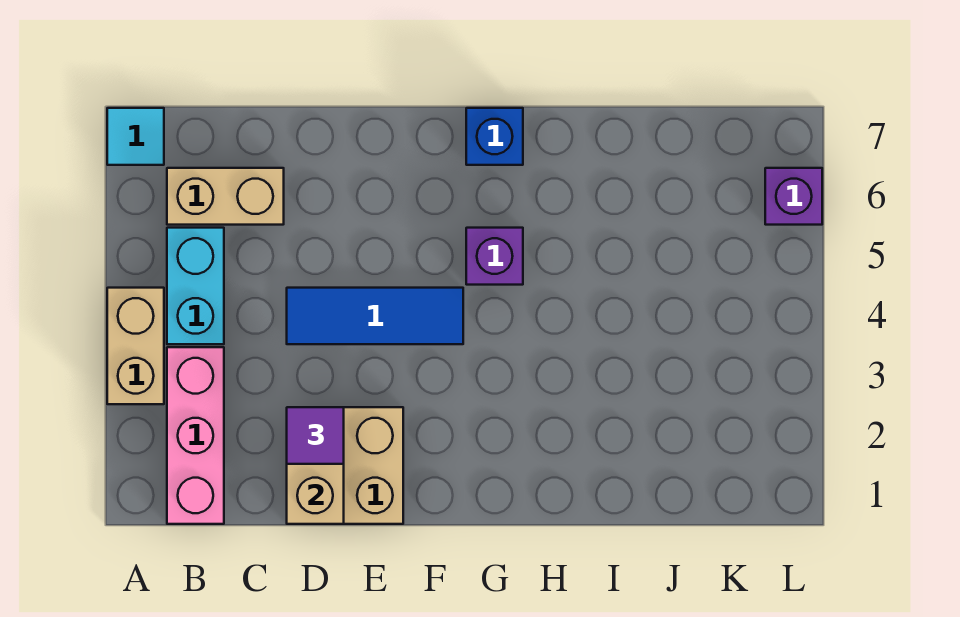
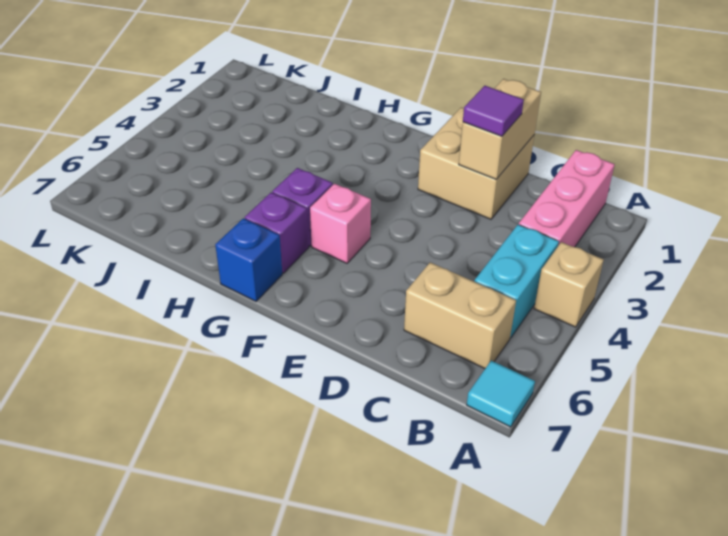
tan 1x2 brick [107,288,164,404] -> tan 1x1 brick [534,242,604,327]
blue 1x3 tile [287,288,463,344] -> none
none -> pink 1x1 brick [310,184,371,263]
purple 1x1 brick [765,168,822,225] -> purple 1x1 brick moved to [245,193,309,273]

